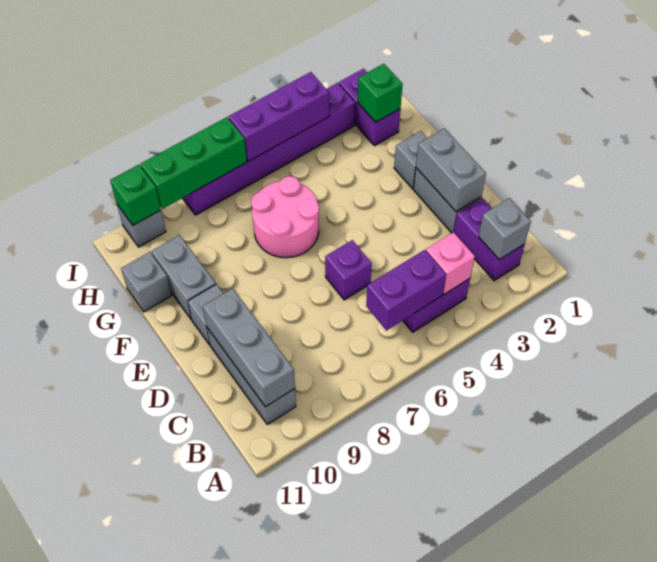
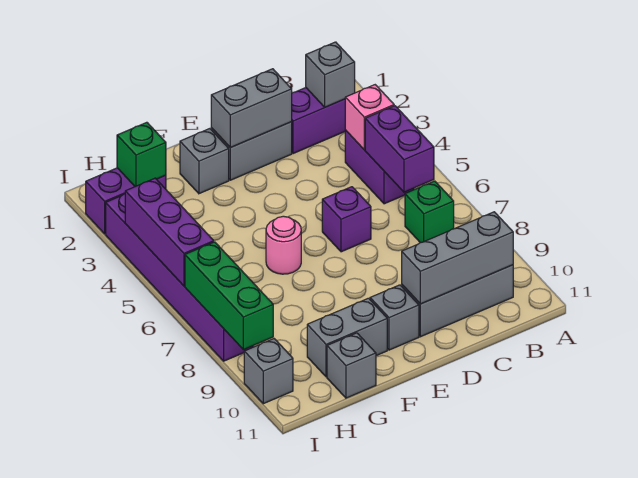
pink 2x2 round brick [251,176,319,258] -> pink 1x1 round brick [266,216,301,274]
green 1x1 brick [110,165,161,225] -> green 1x1 brick moved to [405,181,454,243]

